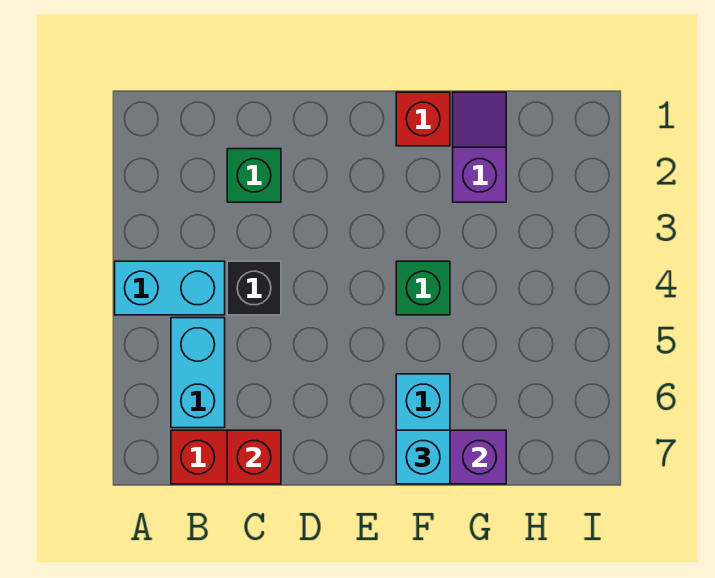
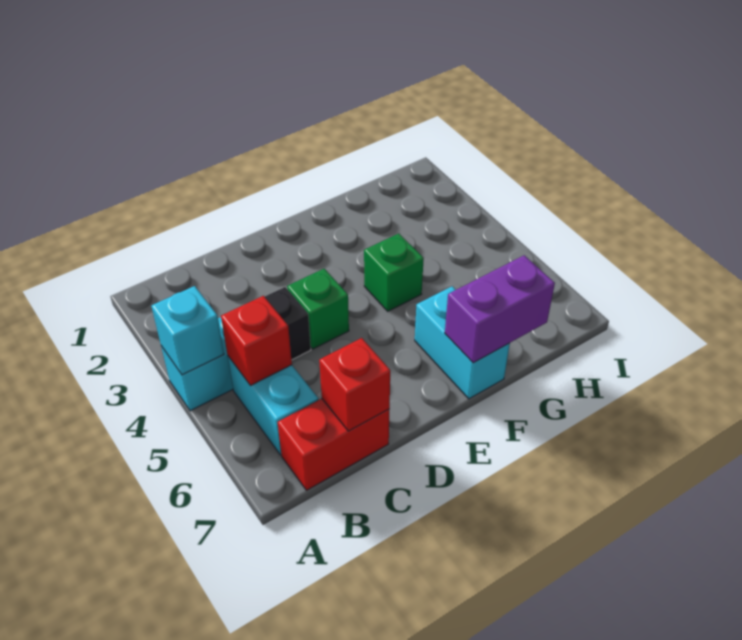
green 1x1 brick [227,149,281,202] -> green 1x1 brick moved to [287,269,349,349]
red 1x1 brick [396,92,450,146] -> red 1x1 brick moved to [221,296,292,386]
cyan 1x1 brick [396,430,450,484] -> cyan 1x1 brick moved to [151,286,224,375]
purple 1x2 slope [453,92,506,202] -> none

